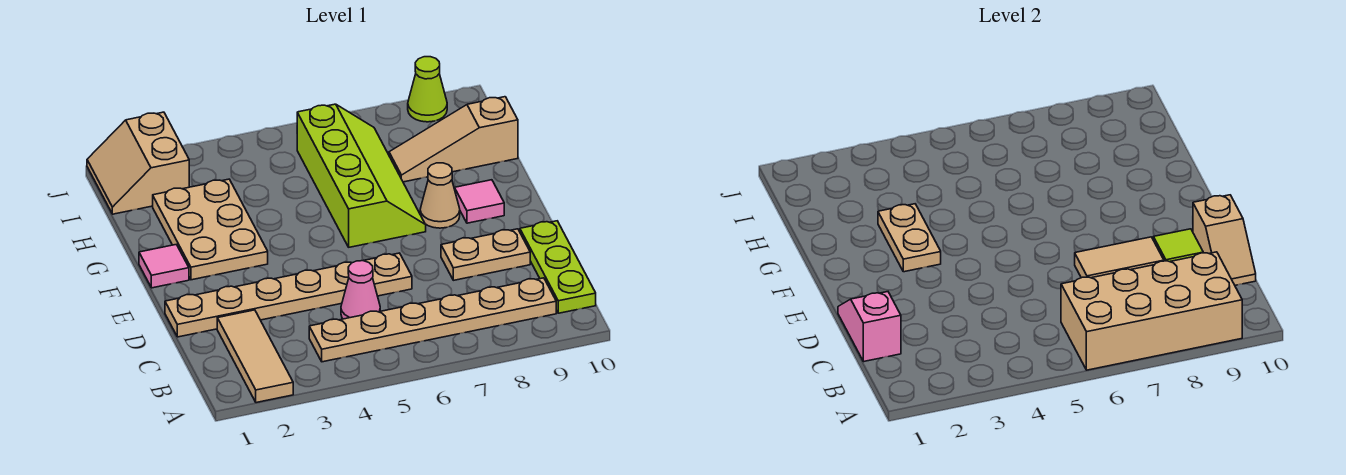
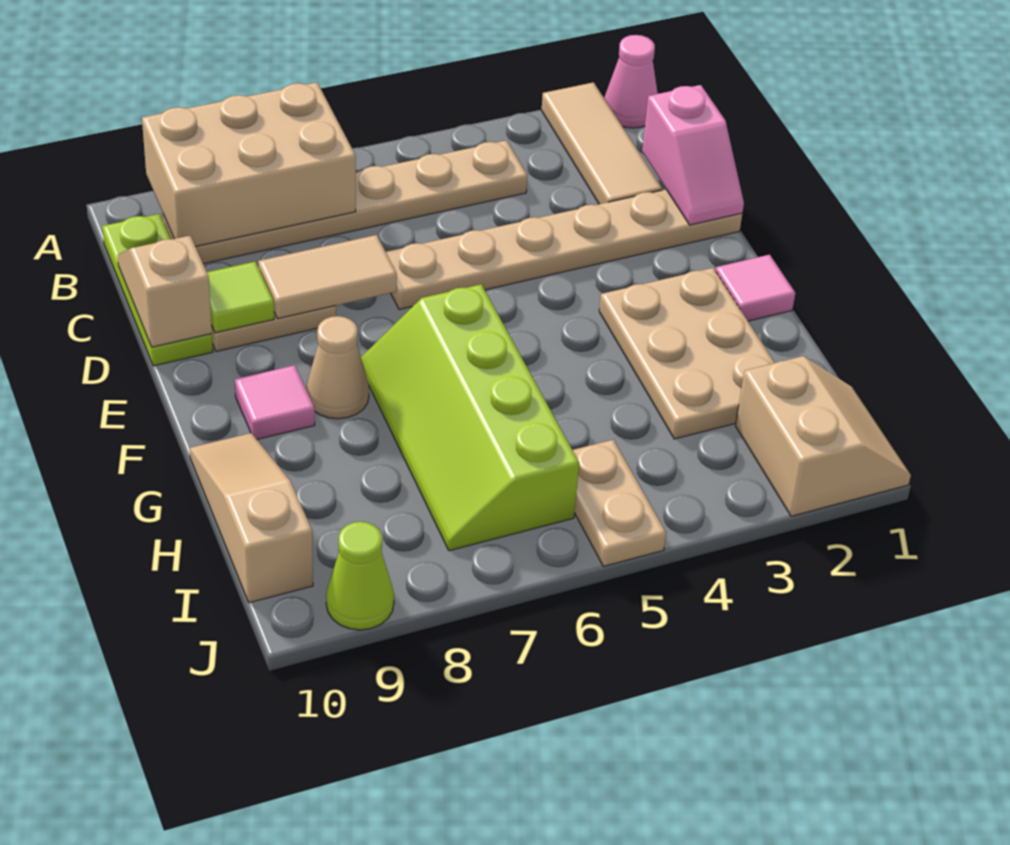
tan 2x4 brick [1061,252,1242,370] -> tan 2x3 brick [142,82,356,246]
pink 1x1 cone [341,261,380,319] -> pink 1x1 cone moved to [604,35,658,128]
tan 1x2 plate [878,204,941,272] -> tan 1x2 plate moved to [573,440,666,566]
tan 1x3 slope [389,97,518,182] -> tan 1x3 slope turned to [190,433,313,603]

